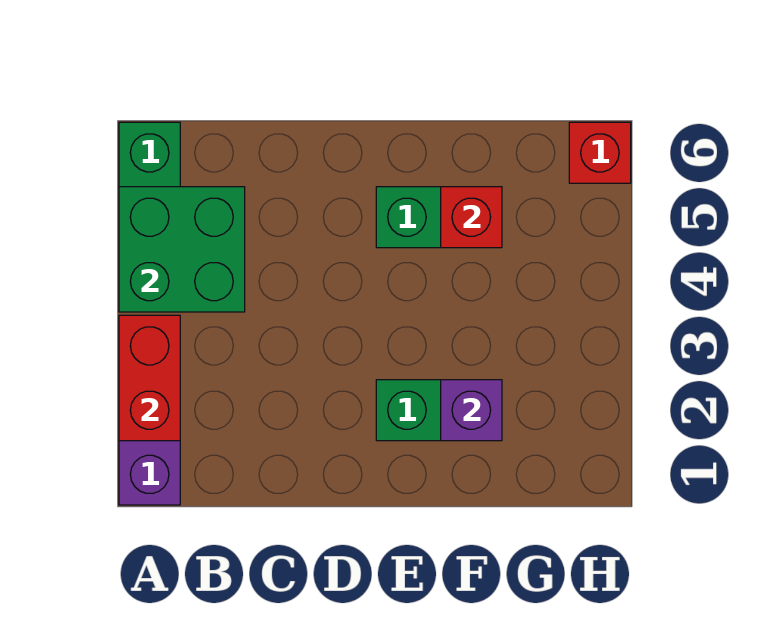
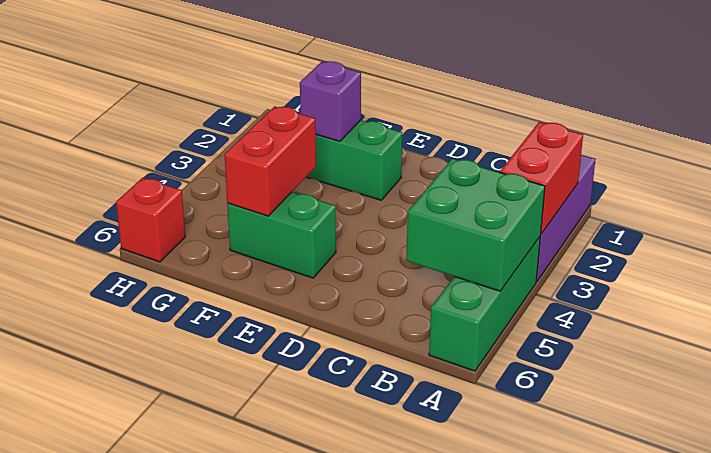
red 1x1 brick [441,187,502,248] -> red 1x2 brick [225,106,316,216]

